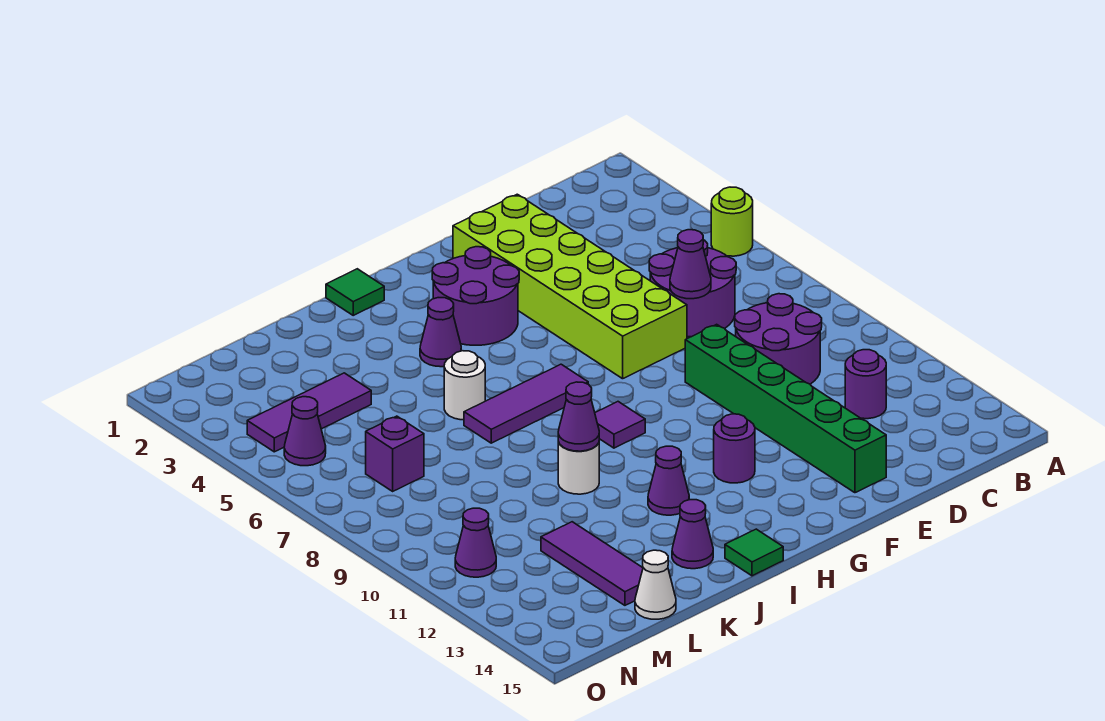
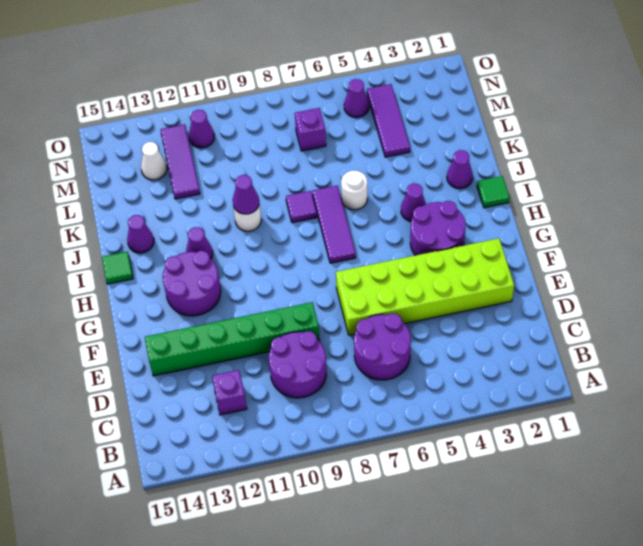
lime 1x1 round brick [711,187,753,256] -> none
purple 1x1 round brick [845,350,886,419] -> purple 1x1 brick [212,370,247,415]
purple 1x1 cone [670,230,711,299] -> purple 1x1 cone moved to [447,150,473,189]
purple 1x1 round brick [714,414,755,483] -> purple 2x2 round brick [163,251,221,316]
purple 1x1 tile [595,402,645,448] -> purple 1x1 tile moved to [286,191,317,223]
purple 1x3 tile [541,522,643,605] -> purple 1x3 tile turned to [160,124,200,199]
white 1x1 cone [635,550,676,619] -> white 1x1 cone moved to [141,142,167,180]

